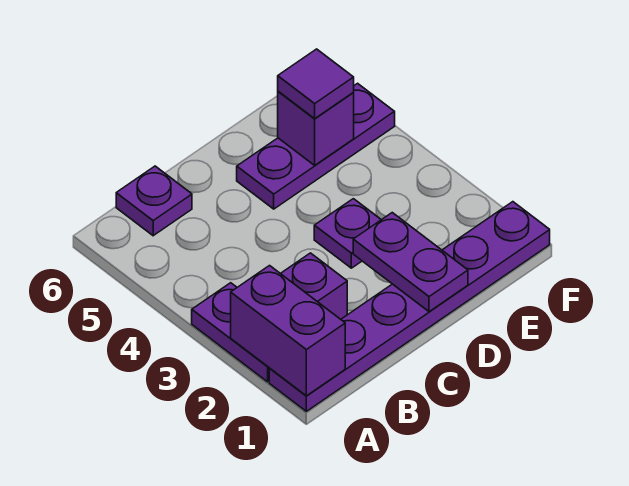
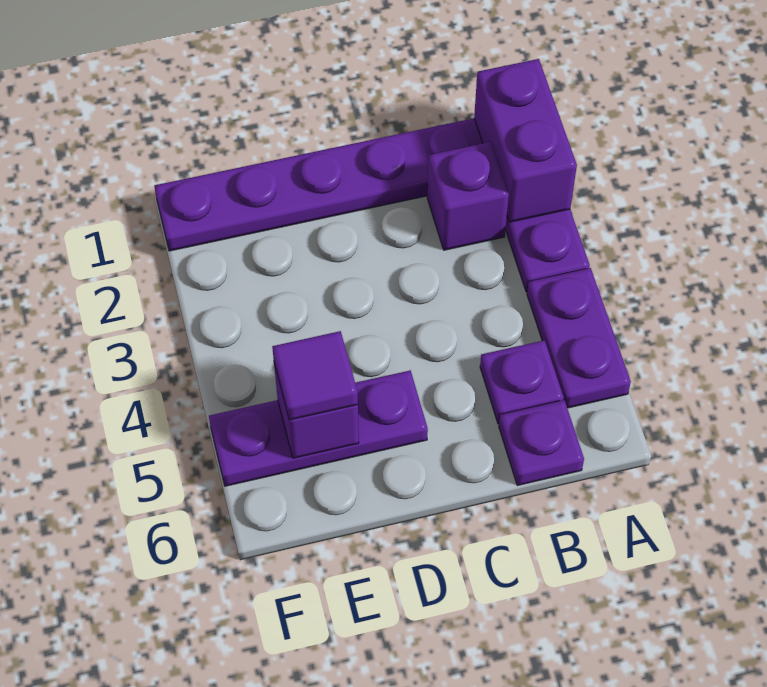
purple 1x2 plate [353,213,468,312] -> purple 1x2 plate moved to [527,268,631,408]
purple 1x1 plate [314,199,381,268] -> purple 1x1 plate moved to [480,340,564,424]

